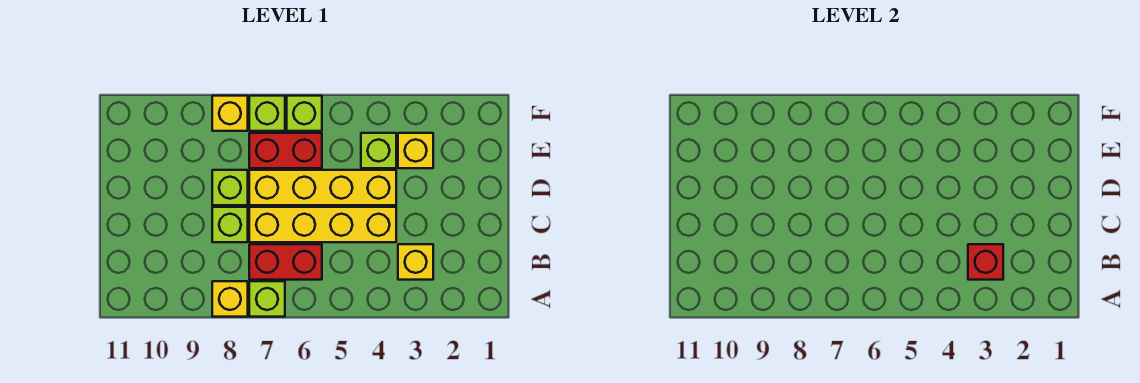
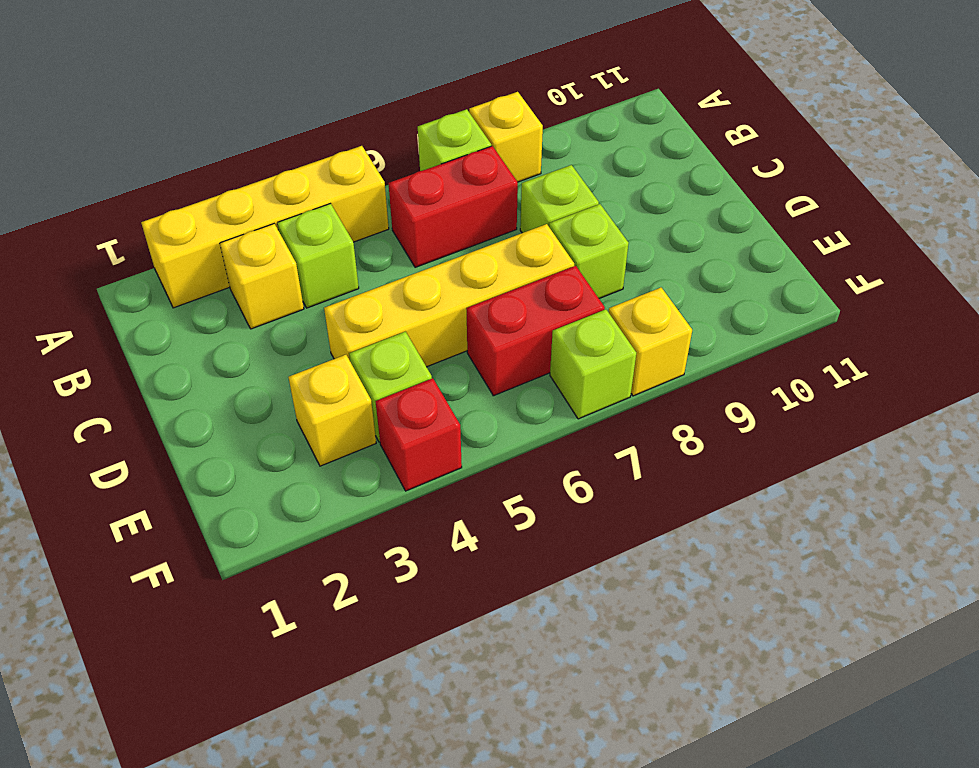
red 1x1 brick [968,244,1003,280] -> red 1x1 brick moved to [376,378,462,491]
yellow 1x4 brick [249,207,396,242] -> yellow 1x4 brick moved to [141,146,389,308]
lime 1x1 brick [287,96,322,131] -> lime 1x1 brick moved to [277,204,359,308]

